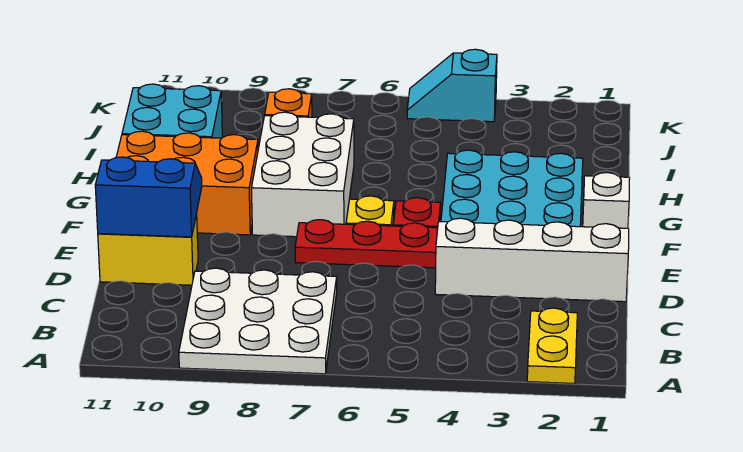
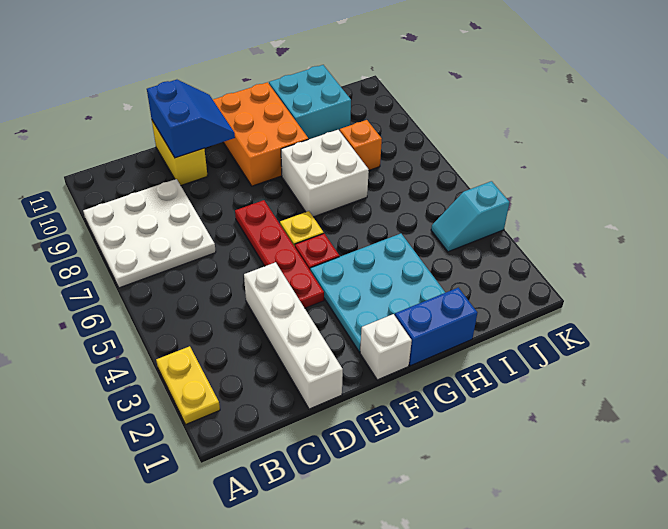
yellow 1x2 plate [527,308,577,384] -> yellow 1x2 plate turned to [156,346,220,424]
white 2x3 brick [252,112,354,237] -> white 2x2 brick [281,130,369,217]
none -> blue 1x2 brick [395,288,477,366]
cyan 1x2 slope [407,49,497,122] -> cyan 1x2 slope turned to [431,181,510,252]

